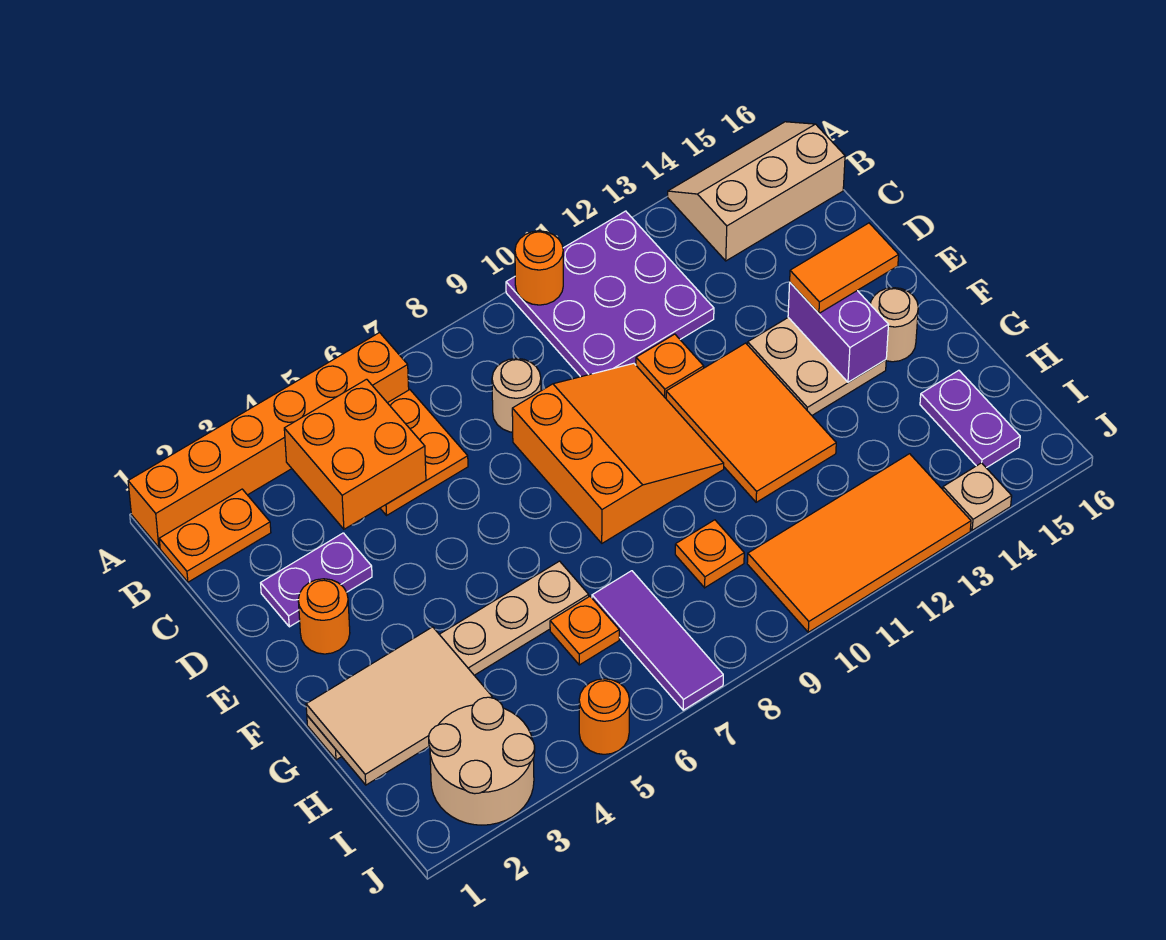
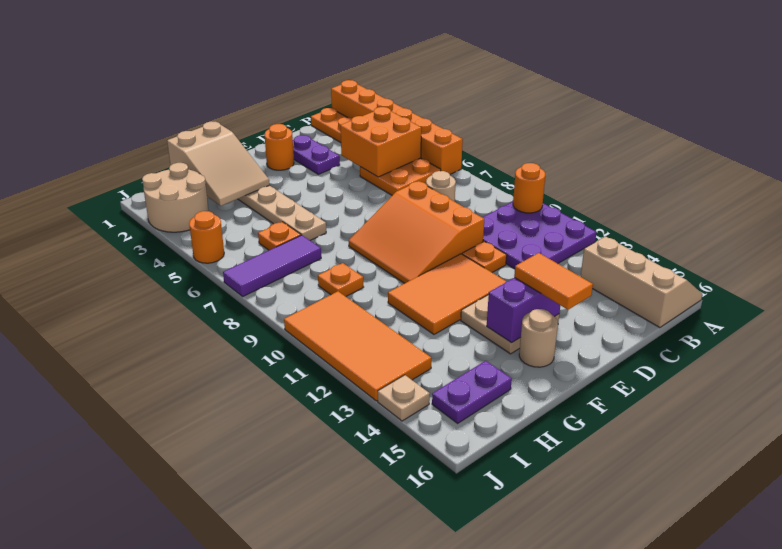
orange 3x3 slope [512,363,724,543] -> orange 3x3 slope turned to [349,181,484,283]
tan 2x3 tile [306,627,492,785] -> tan 2x3 slope [167,121,270,206]

